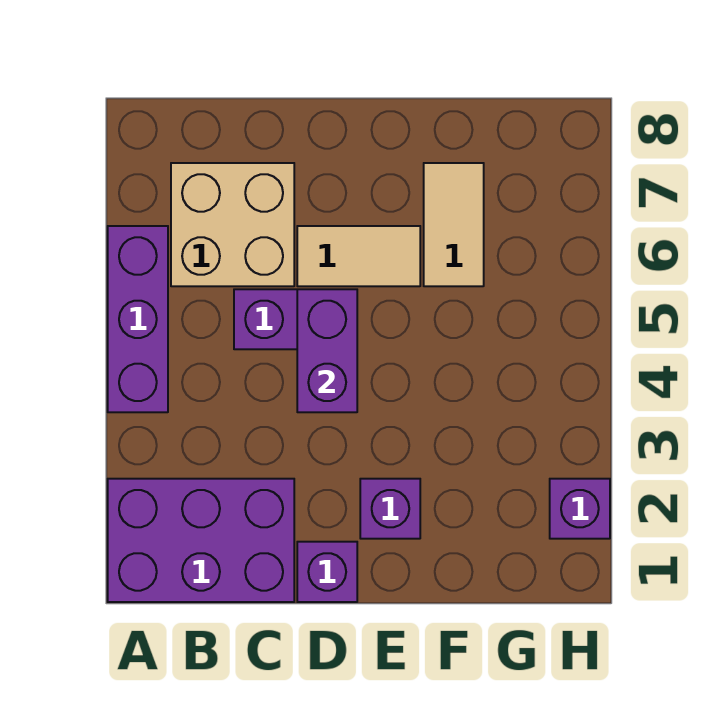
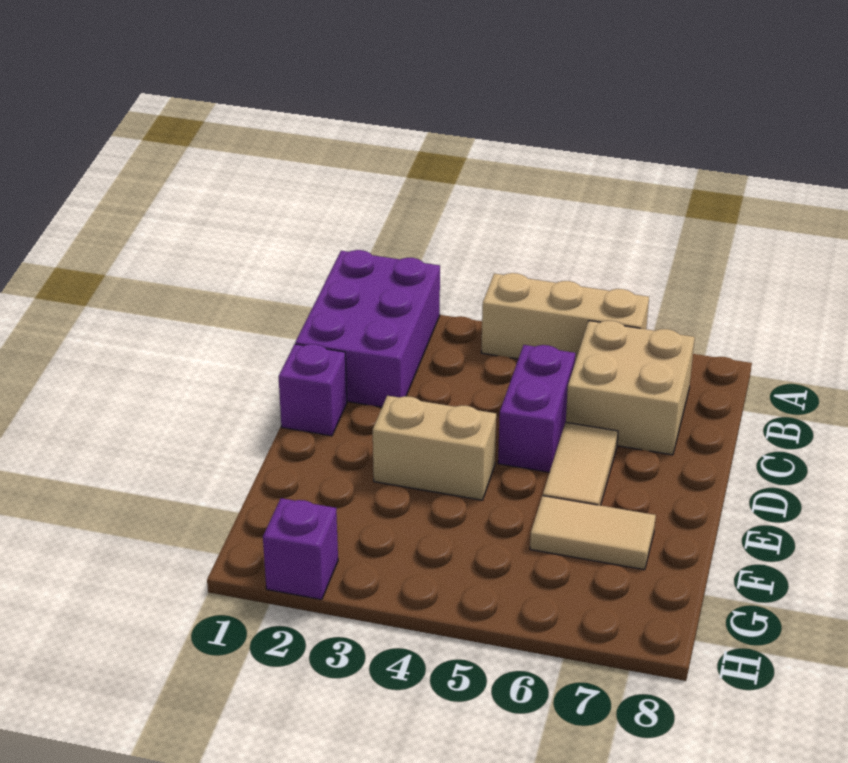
purple 1x3 brick [108,226,168,412] -> tan 1x3 brick [481,273,649,362]
purple 1x2 brick [297,289,357,412] -> none
purple 1x1 brick [360,479,420,539] -> none
none -> tan 1x2 brick [373,396,496,500]

